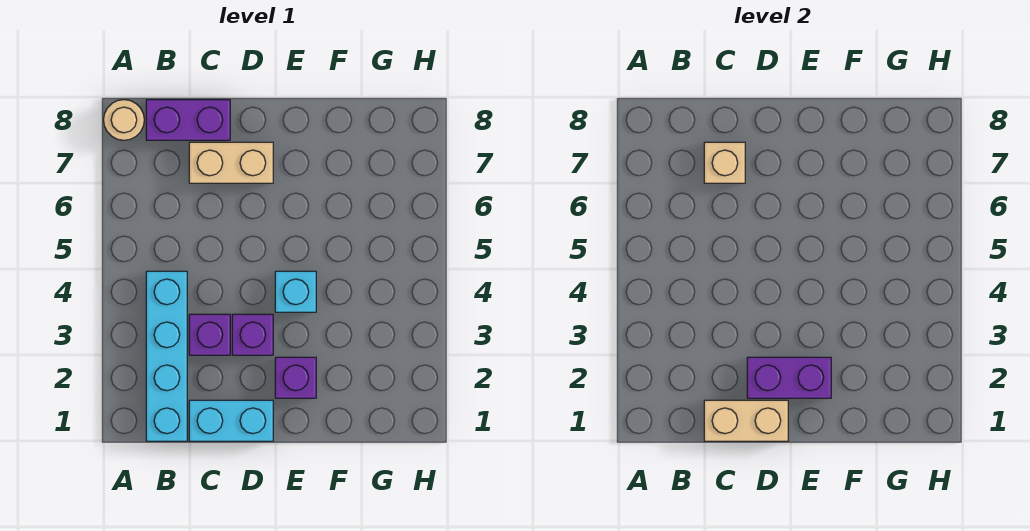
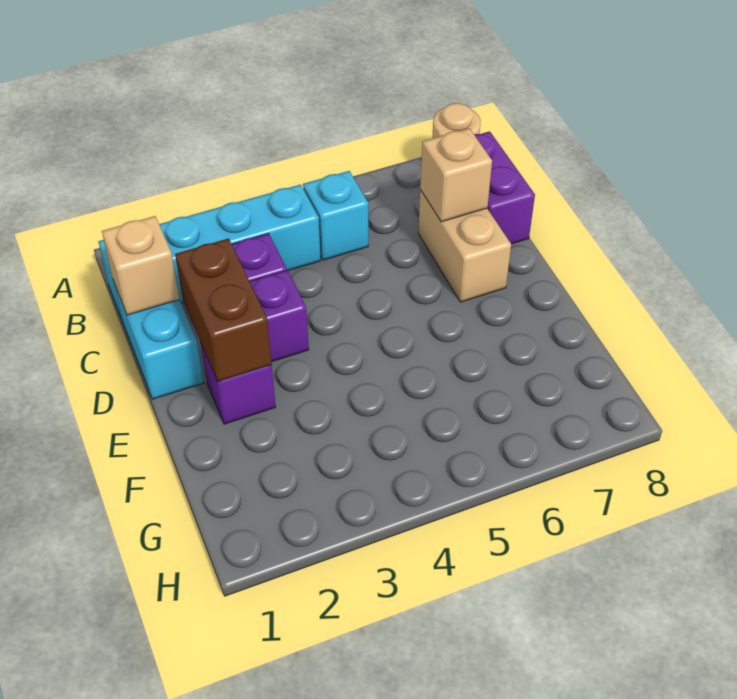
tan 1x2 brick [704,400,788,441] -> tan 1x1 brick [102,216,179,315]
purple 1x2 brick [747,357,831,398] -> brown 1x2 brick [175,238,272,382]
cyan 1x1 brick [275,271,316,312] -> cyan 1x1 brick moved to [303,171,368,260]

